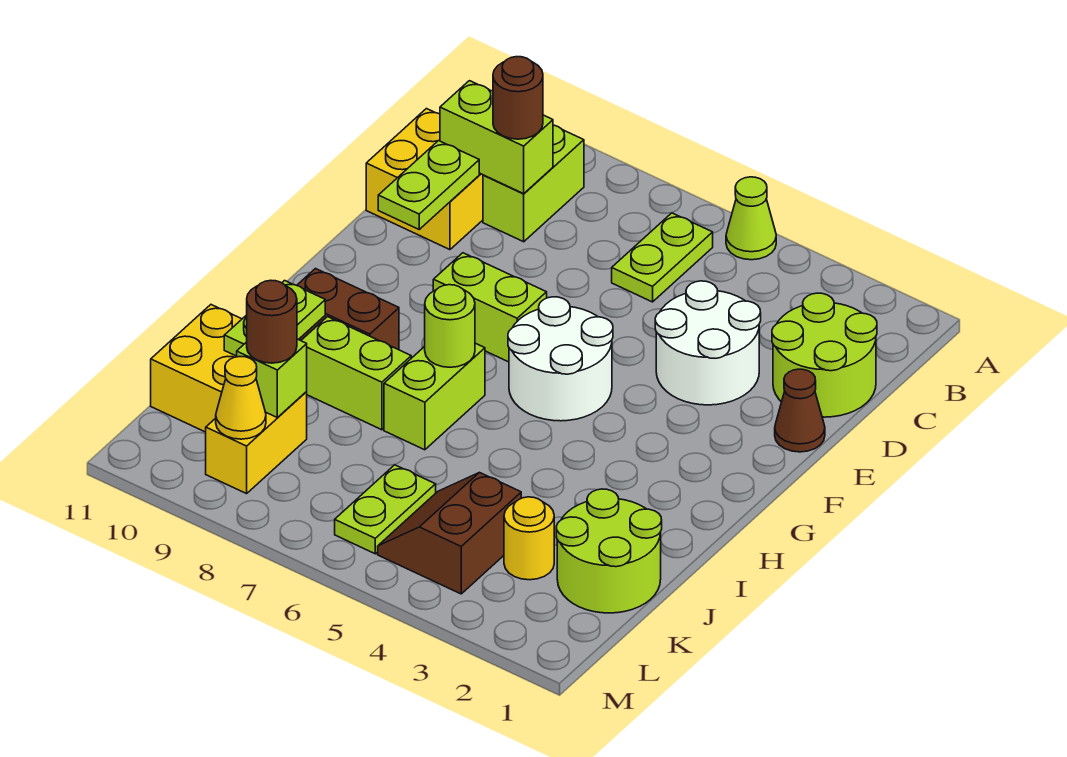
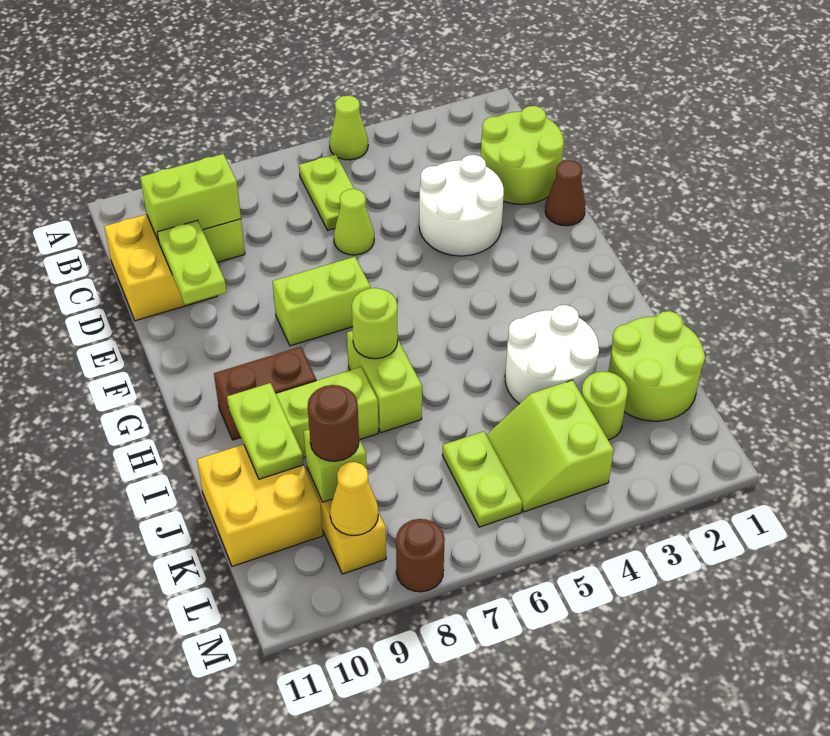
brown 1x1 round brick [493,57,543,139] -> brown 1x1 round brick moved to [396,519,445,592]
none -> lime 1x1 cone [334,189,374,255]
white 2x2 round brick [508,297,613,421] -> white 2x2 round brick moved to [505,305,599,404]
yellow 1x1 round brick [504,497,554,580] -> lime 1x1 round brick [581,372,628,440]
brown 2x2 slope [378,473,521,594] -> lime 2x2 slope [487,380,614,512]

